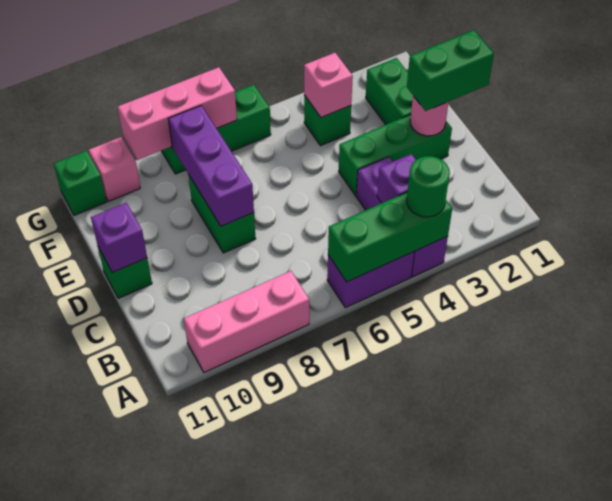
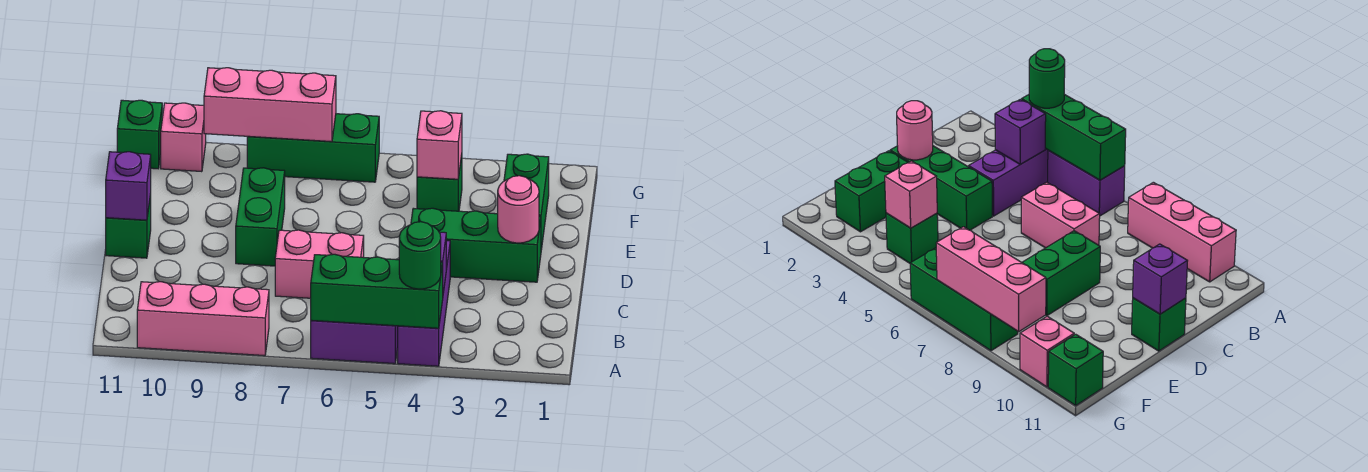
none -> pink 1x2 brick [275,230,364,298]
green 1x2 brick [407,30,494,111] -> none
purple 1x3 brick [168,105,254,226] -> none

